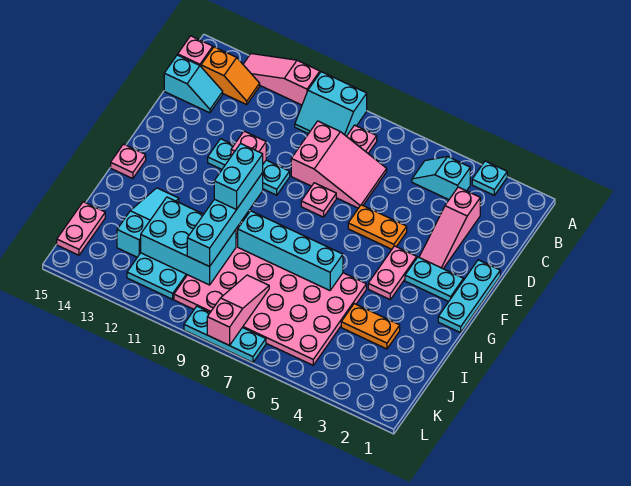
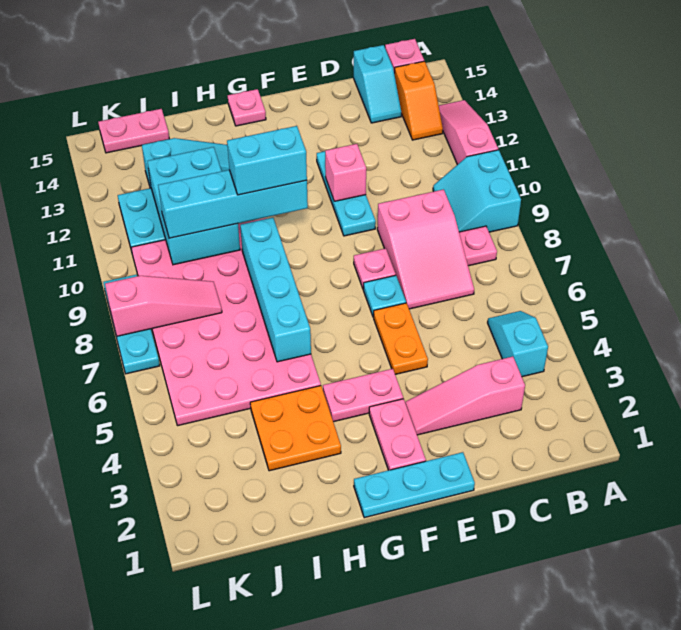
cyan 1x1 plate [472,161,507,195] -> cyan 1x1 plate moved to [363,275,406,317]
cyan 1x2 plate [405,257,464,302] -> pink 1x2 plate [369,399,426,470]
orange 1x2 plate [341,304,400,349] -> orange 2x2 plate [250,386,341,471]

